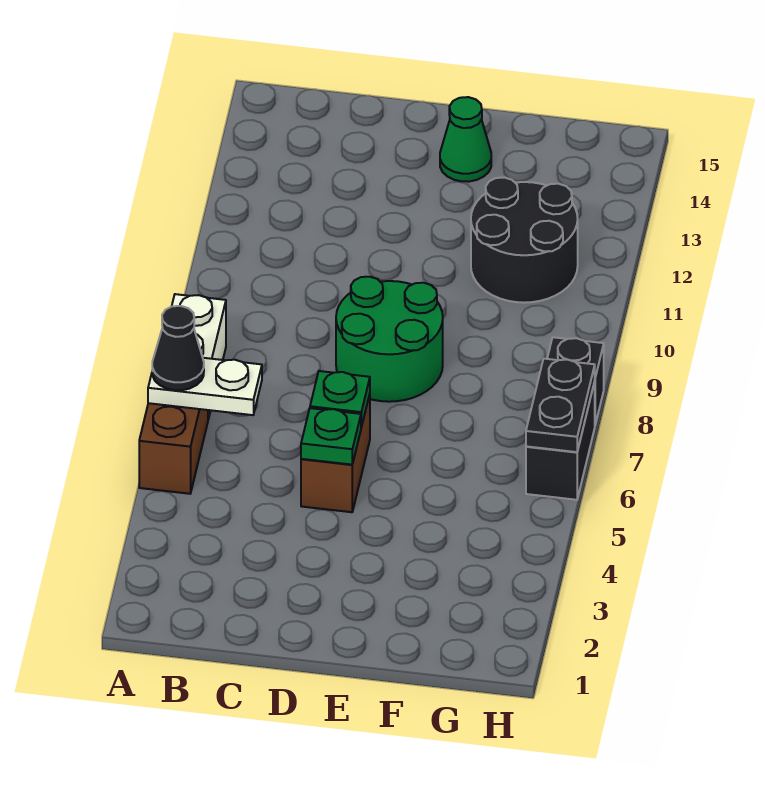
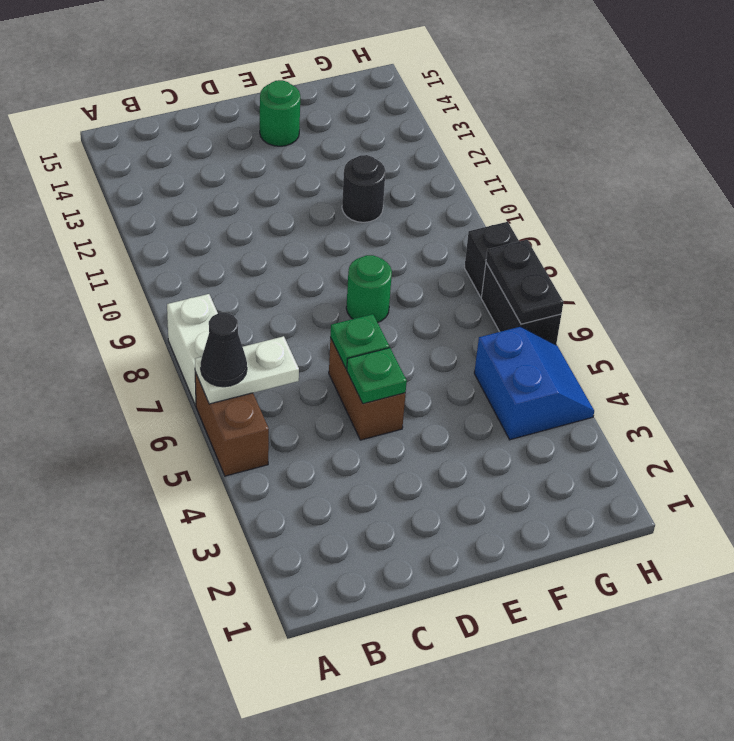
green 2x2 round brick [336,277,443,402] -> green 1x1 round brick [346,255,392,323]
green 1x1 cone [440,97,491,182] -> green 1x1 round brick [260,80,300,146]
black 2x2 round brick [471,177,578,303] -> black 1x1 round brick [342,155,385,222]
none -> blue 2x2 slope [474,327,594,440]

